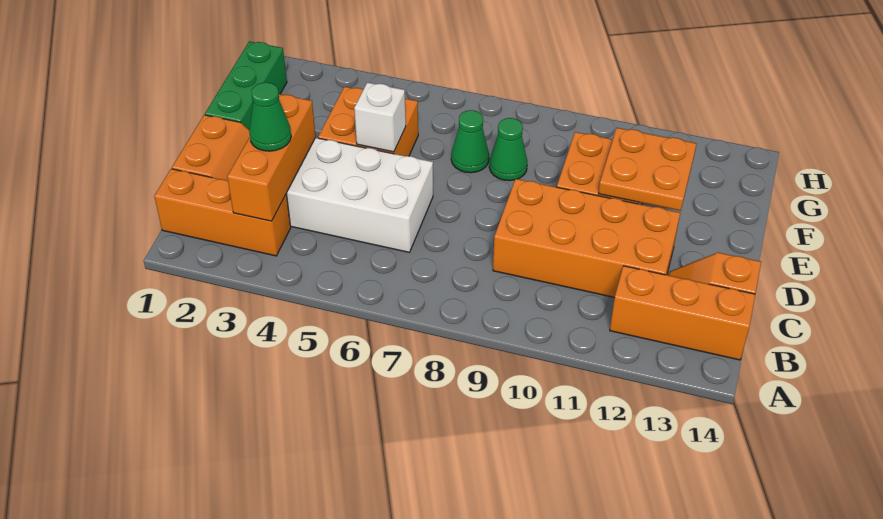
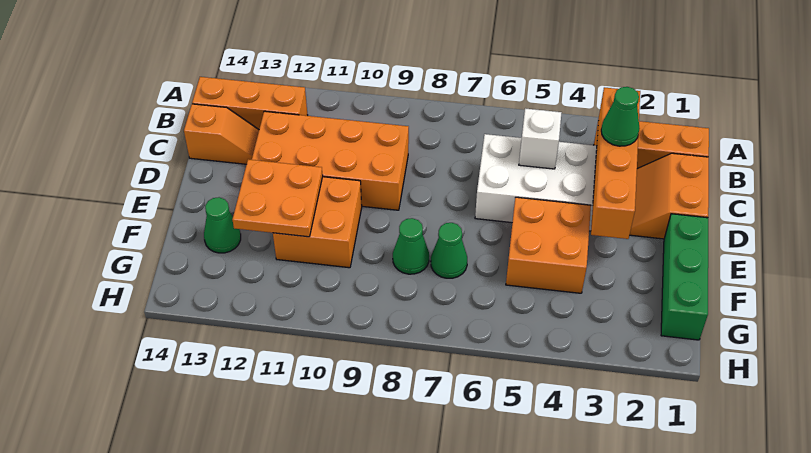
orange 1x3 brick [227,94,316,221] -> orange 1x4 brick [591,87,640,239]
white 1x1 brick [354,82,406,152] -> white 1x1 brick moved to [519,108,562,169]
none -> green 1x1 cone [204,197,241,253]

